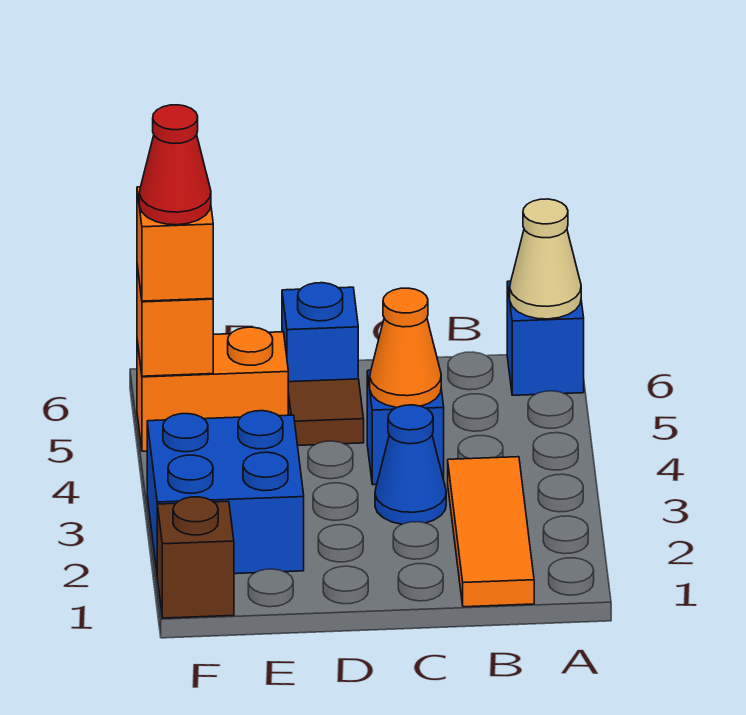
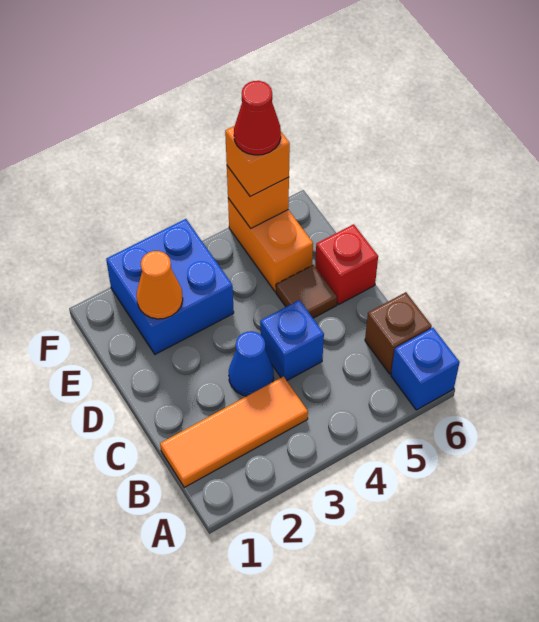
tan 1x1 cone [510,199,581,319] -> none
orange 1x1 cone [370,288,441,407] -> orange 1x1 cone moved to [137,251,183,319]
blue 1x1 brick [282,283,358,382] -> red 1x1 brick [315,224,378,305]
brown 1x1 brick [157,497,234,618] -> brown 1x1 brick moved to [365,292,432,374]

